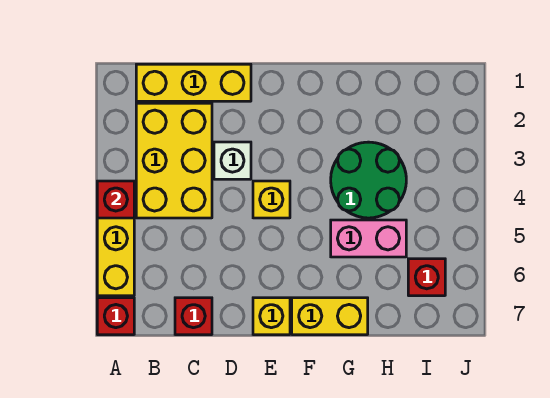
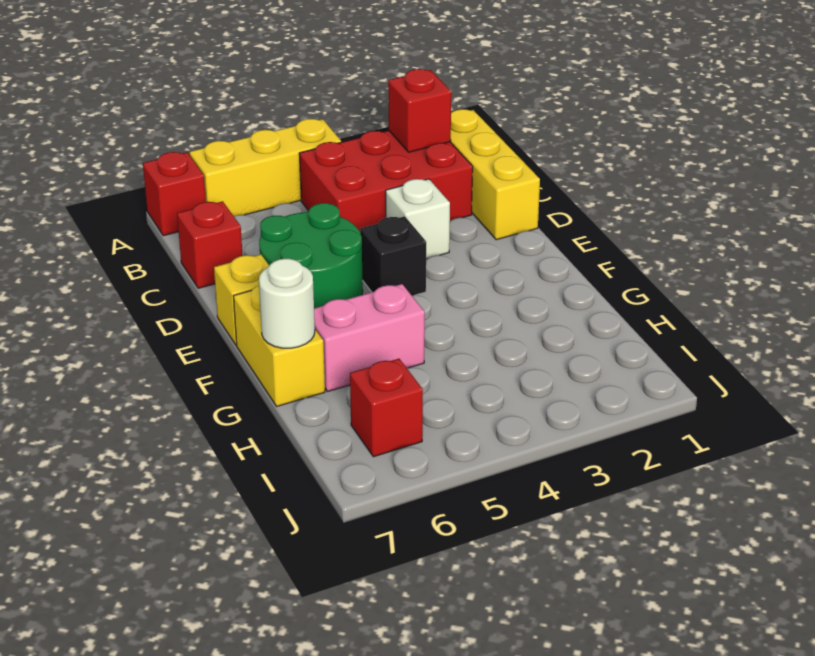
red 1x1 brick [97,181,134,218] -> red 1x1 brick moved to [388,69,451,152]
yellow 2x3 brick [136,103,212,218] -> red 2x3 brick [299,131,473,231]
yellow 1x1 brick [253,181,290,218] -> black 1x1 brick [360,216,426,295]
green 2x2 round brick [331,142,406,218] -> green 2x2 round brick moved to [259,203,363,308]
pink 1x2 brick [331,220,406,257] -> pink 1x2 brick turned to [314,284,425,392]
none -> white 1x1 round brick [259,259,315,348]

